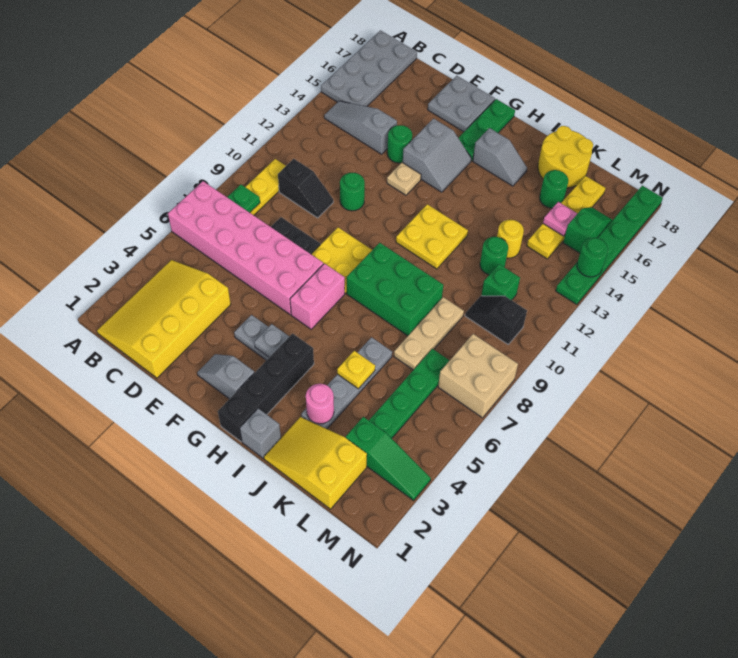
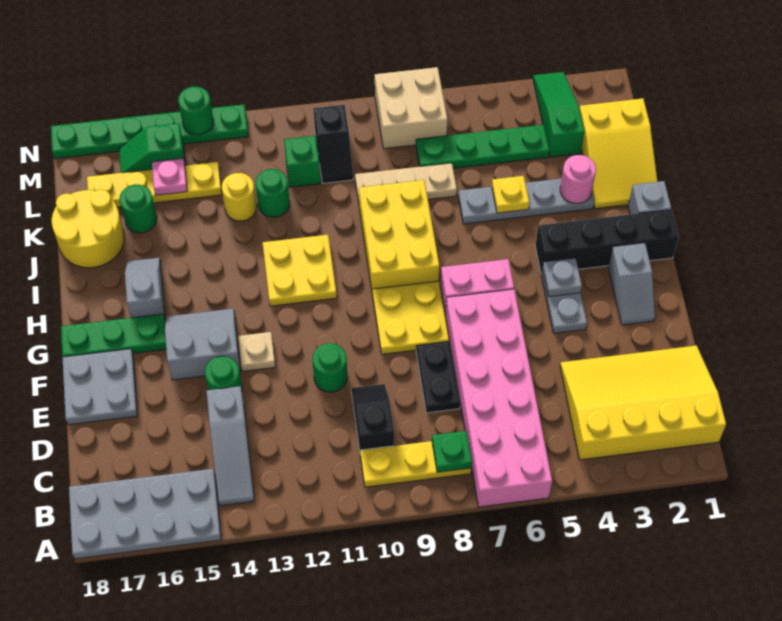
yellow 3x4 slope [97,260,231,378] -> yellow 3x4 slope turned to [560,345,726,460]
green 2x3 brick [347,243,443,336] -> yellow 2x3 brick [359,180,439,294]

